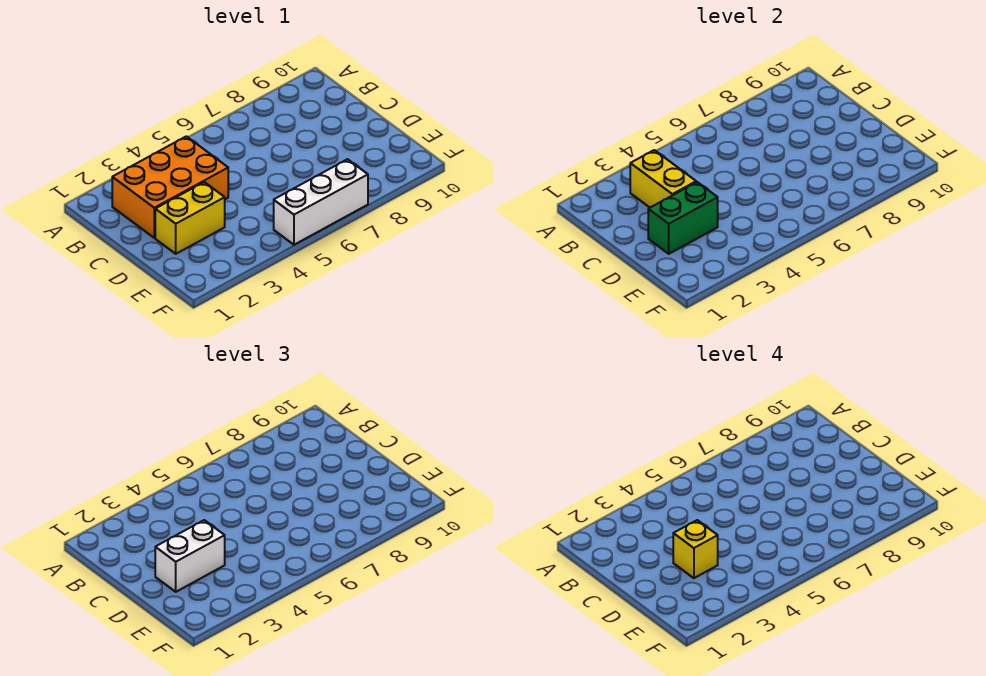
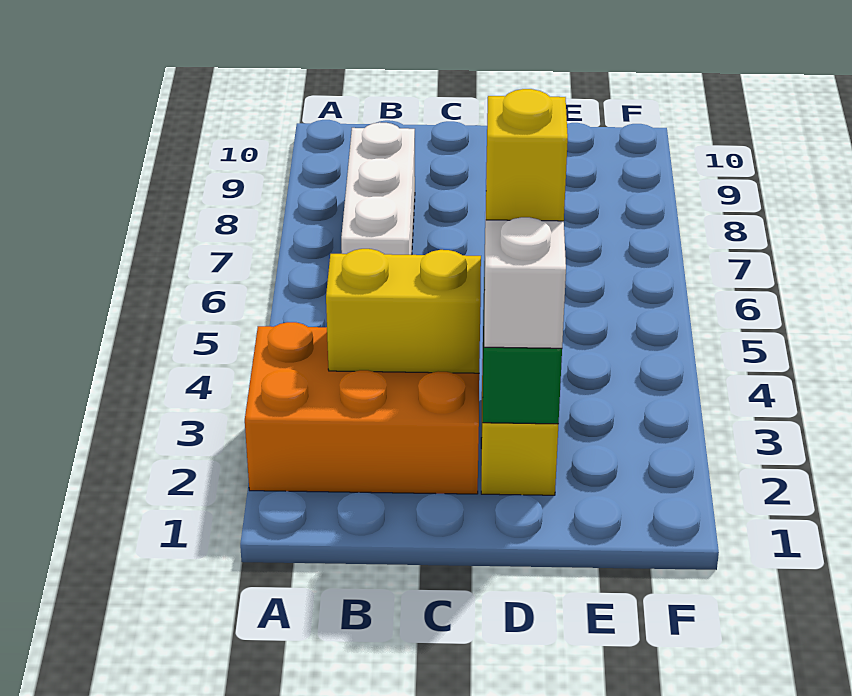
orange 2x3 brick [112,136,228,238] -> orange 2x3 brick turned to [245,322,479,494]
white 1x3 brick [274,159,368,245] -> white 1x3 brick moved to [341,122,415,255]

